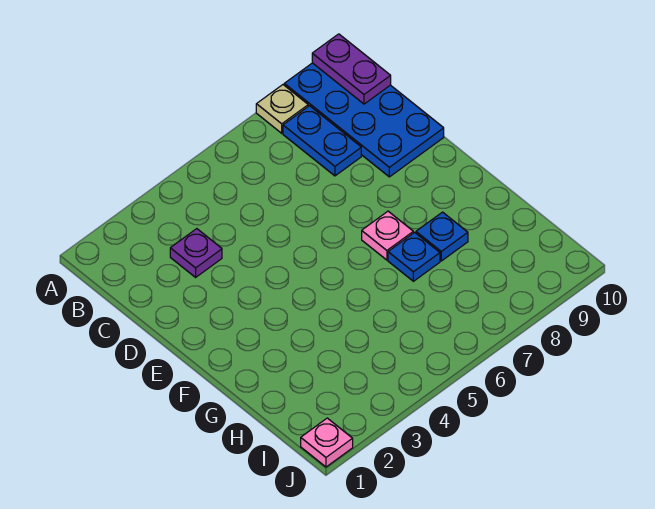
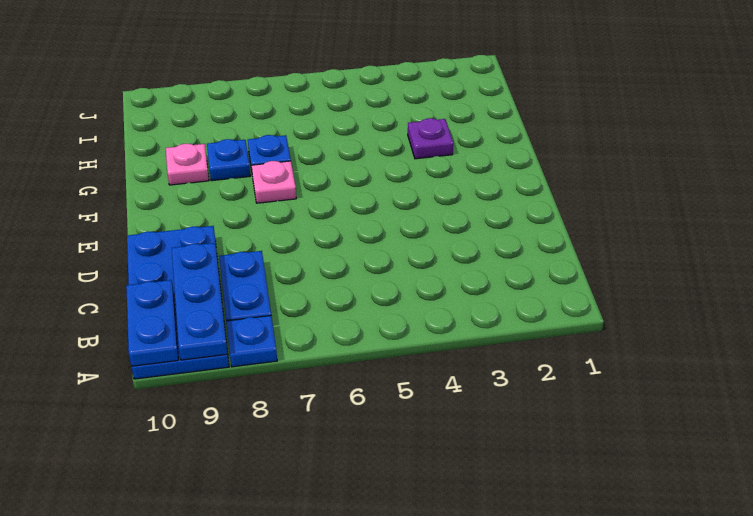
tan 1x1 plate [256,85,308,133] -> blue 1x1 plate [226,316,277,367]
none -> blue 1x3 plate [172,243,228,360]
purple 1x2 plate [312,34,391,104] -> blue 1x2 plate [126,280,178,366]
purple 1x1 plate [170,229,222,277] -> purple 1x1 plate moved to [408,118,453,159]
pink 1x1 plate [301,418,353,467] -> pink 1x1 plate moved to [166,144,209,185]

